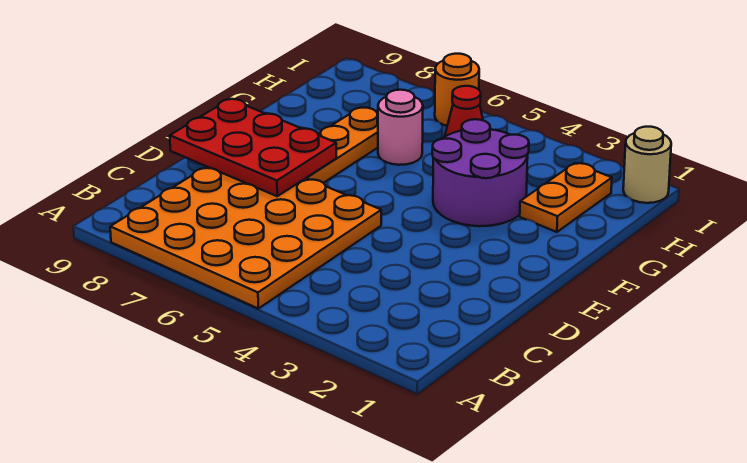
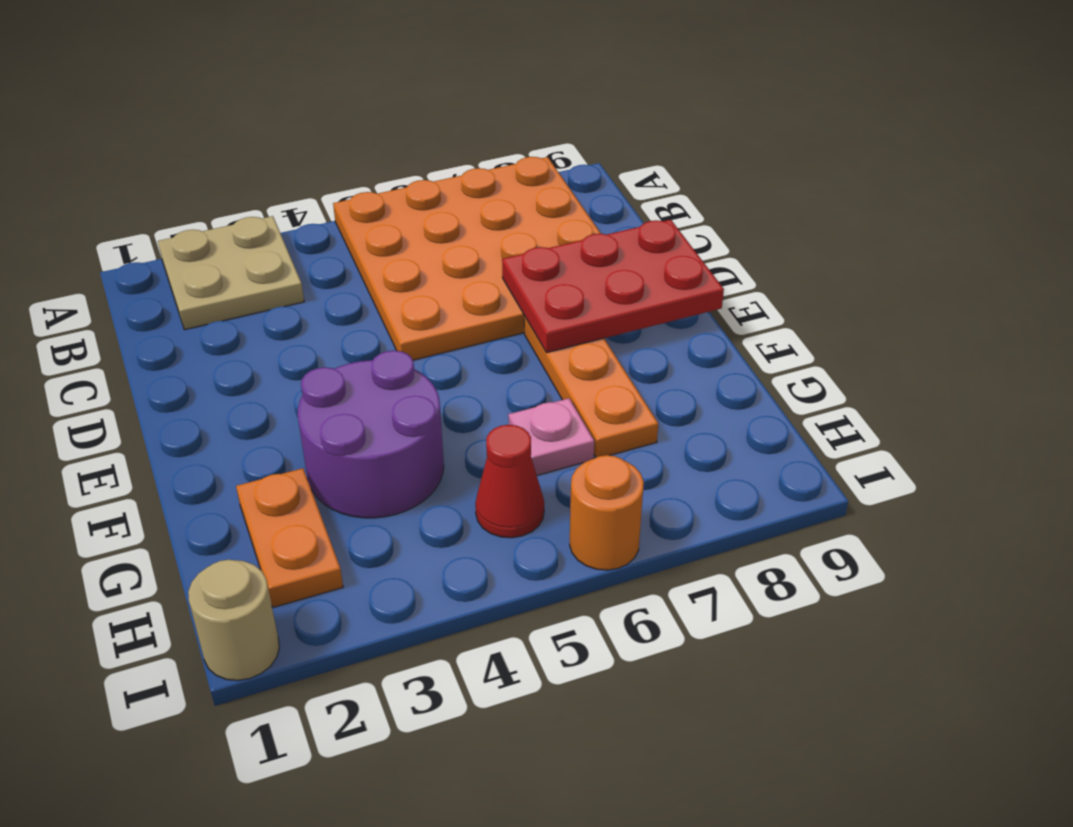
none -> tan 2x2 plate [158,216,304,330]
pink 1x1 round brick [378,90,423,165] -> pink 1x1 plate [508,398,594,475]

